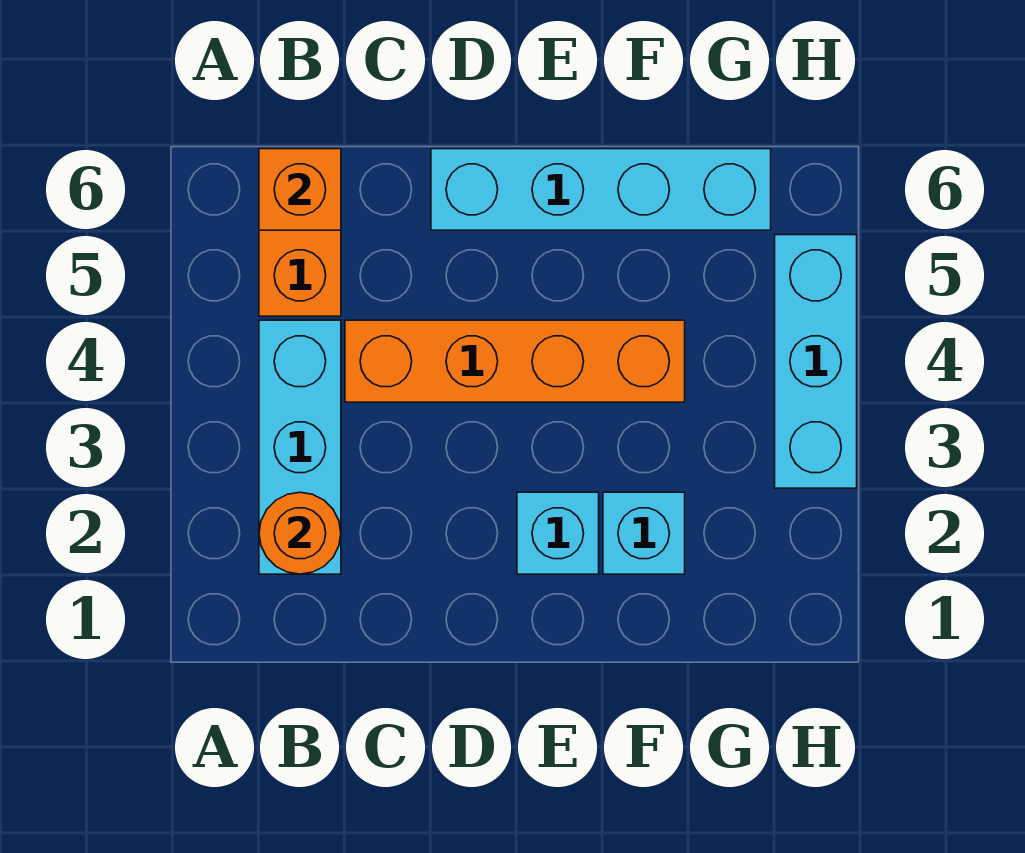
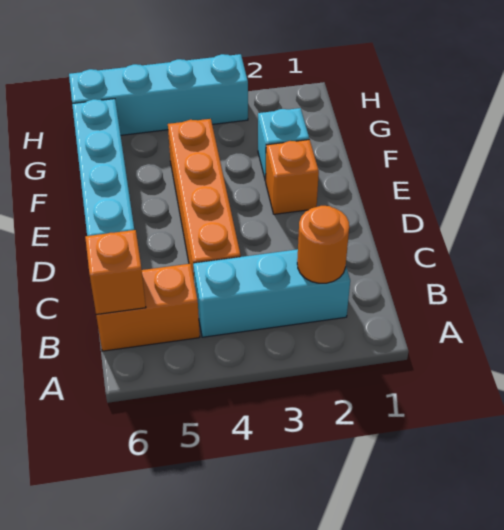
cyan 1x1 brick [517,492,599,574] -> orange 1x1 brick [266,140,319,214]
cyan 1x3 brick [775,235,857,488] -> cyan 1x4 brick [69,54,248,135]

